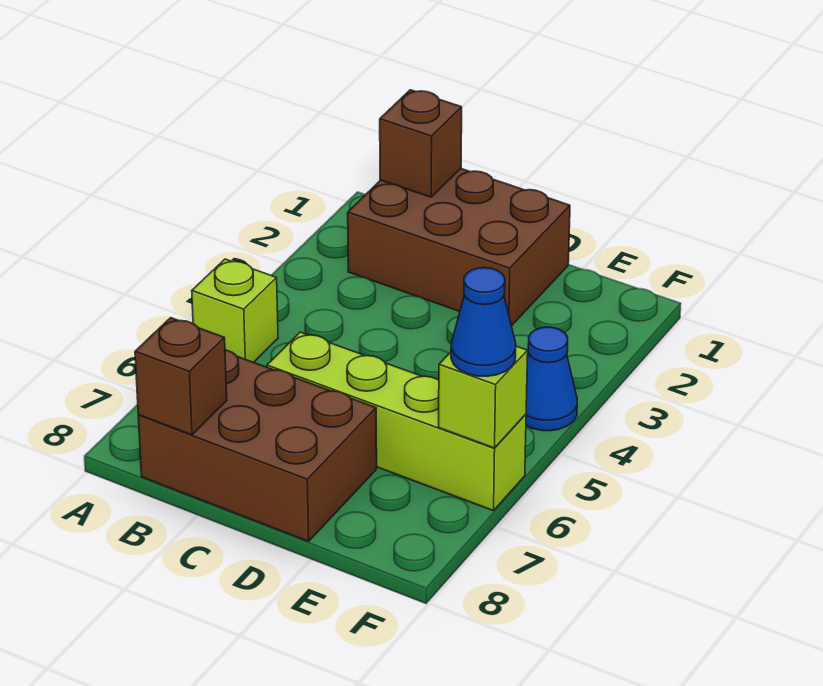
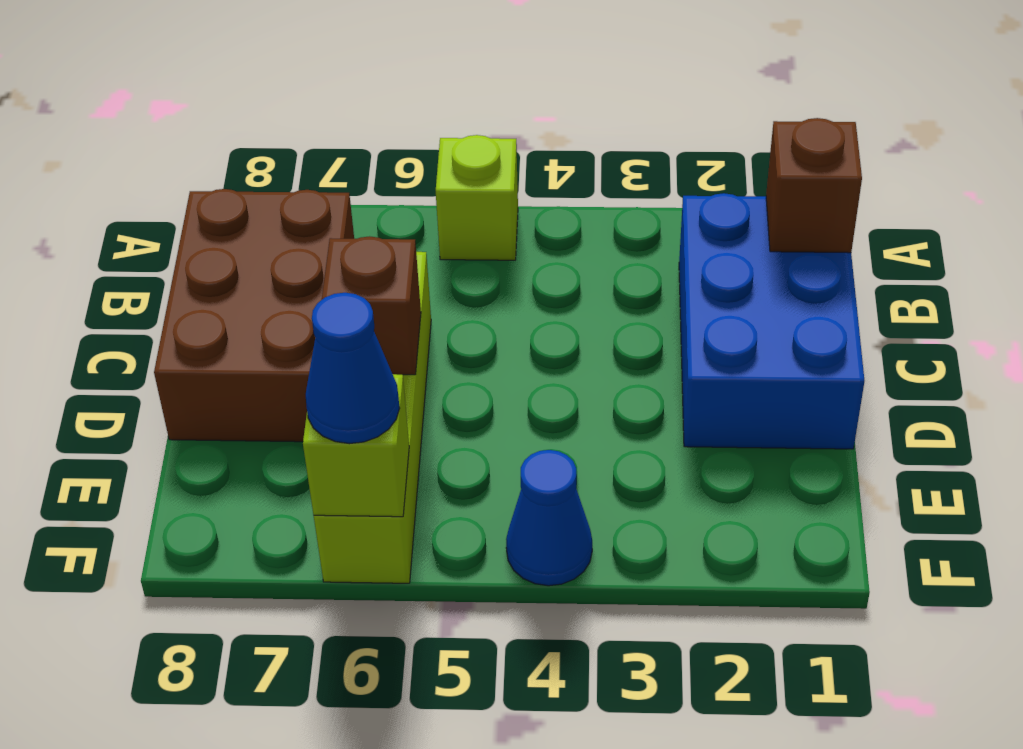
brown 2x3 brick [348,169,570,326] -> blue 2x3 brick [679,193,864,449]
brown 1x1 brick [135,318,227,435] -> brown 1x1 brick moved to [322,236,421,375]

